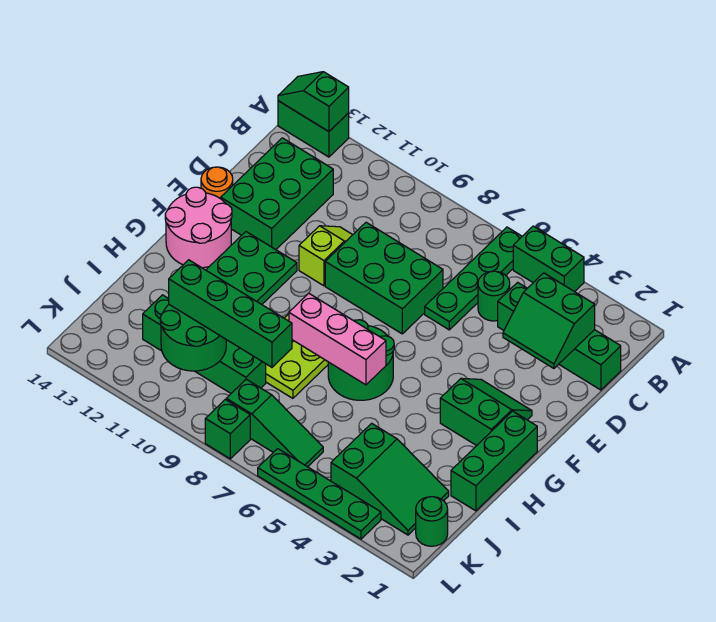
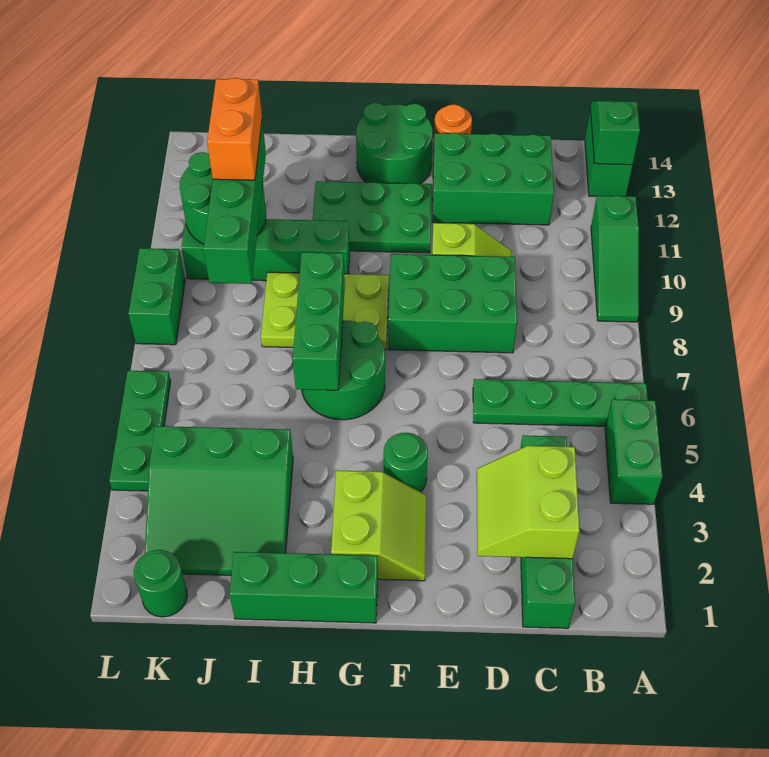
green 2x2 slope [503,273,595,368] -> lime 2x2 slope [477,446,580,559]
green 1x1 round brick [478,271,510,321] -> green 1x1 round brick moved to [384,433,428,492]
green 2x3 brick [325,222,443,334] -> green 2x3 brick turned to [388,254,517,353]
green 2x2 slope [440,378,532,446] -> lime 2x2 slope [331,470,426,581]
pink 2x2 round brick [165,187,232,268] -> green 2x2 round brick [356,103,433,184]
pink 1x3 brick [289,293,386,385] -> green 1x3 brick [293,252,345,390]
green 2x3 slope [331,423,449,535] -> green 3x3 slope [145,426,293,575]
green 1x4 brick [143,295,266,393] -> green 1x4 brick turned to [182,219,350,281]
none -> orange 1x2 brick [207,78,262,180]
green 1x3 slope [226,379,323,467] -> green 1x3 slope moved to [591,196,639,322]
green 1x4 plate [258,449,381,539] -> green 1x3 plate [109,371,171,491]
green 1x1 brick [205,399,250,459] -> green 1x2 brick [128,248,185,345]

